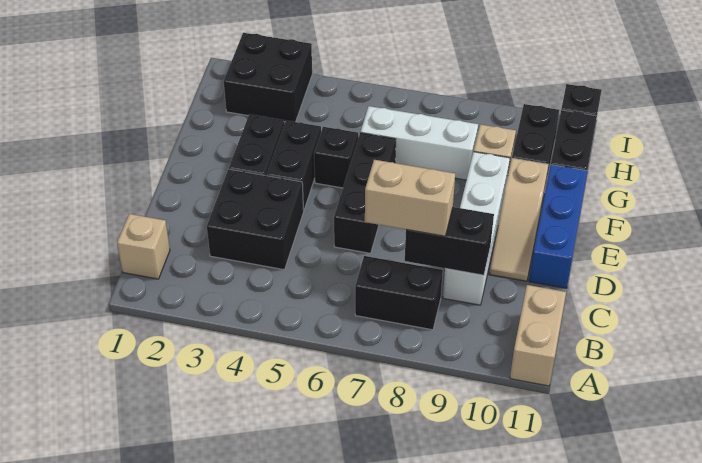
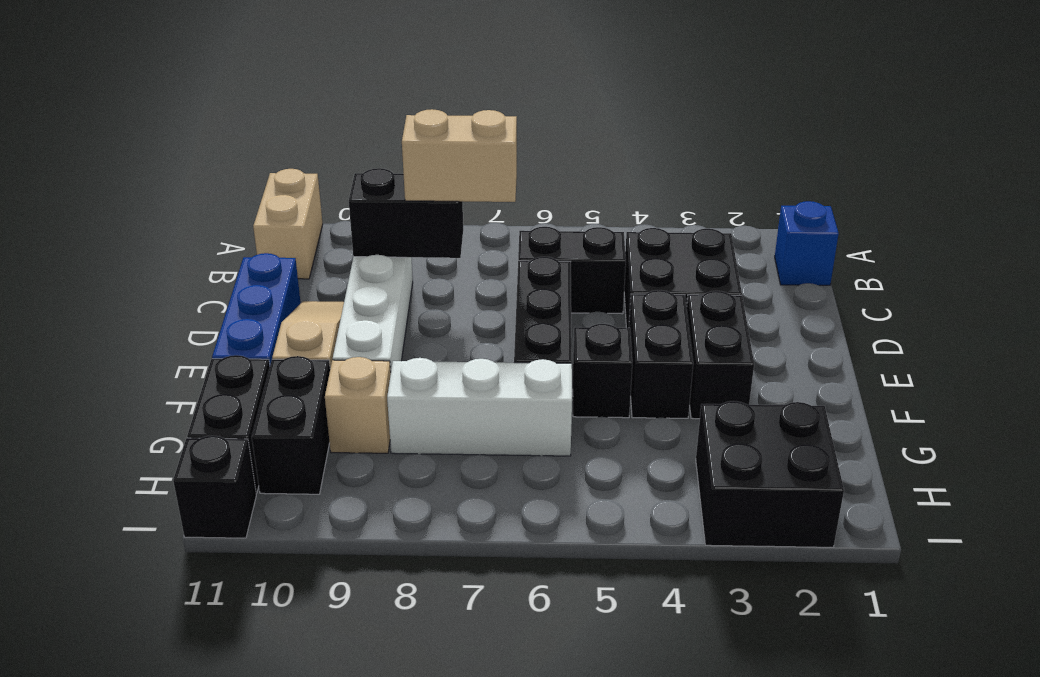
tan 1x1 brick [117,214,170,279] -> blue 1x1 brick [775,201,839,285]
black 1x2 brick [355,256,443,330] -> black 1x2 brick moved to [518,227,626,314]

